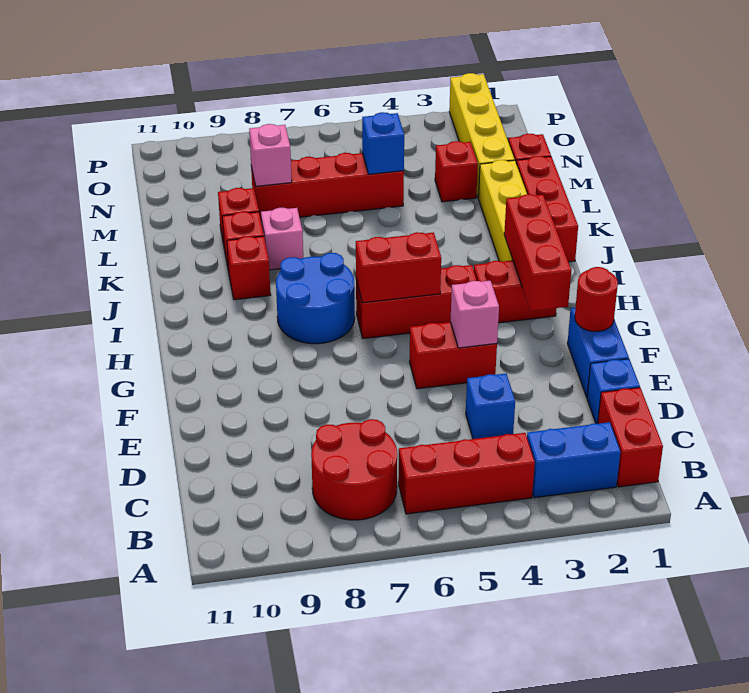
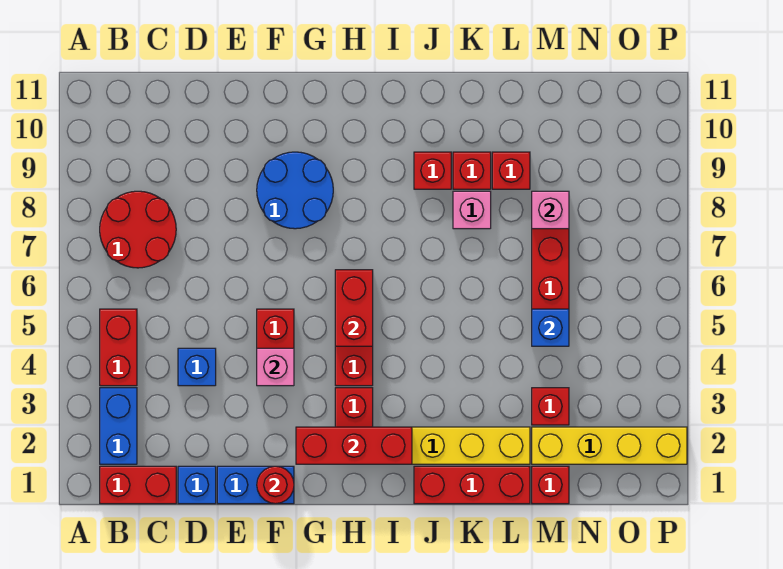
red 1x3 brick [398,433,535,514] -> red 1x2 brick [100,309,137,386]
blue 2x2 round brick [276,253,355,344] -> blue 2x2 round brick moved to [257,152,333,229]

